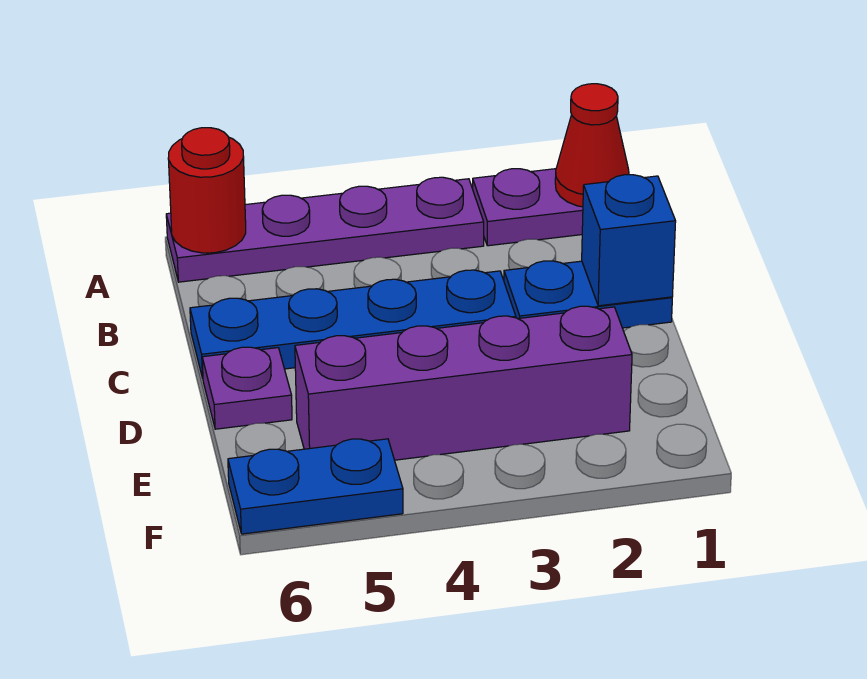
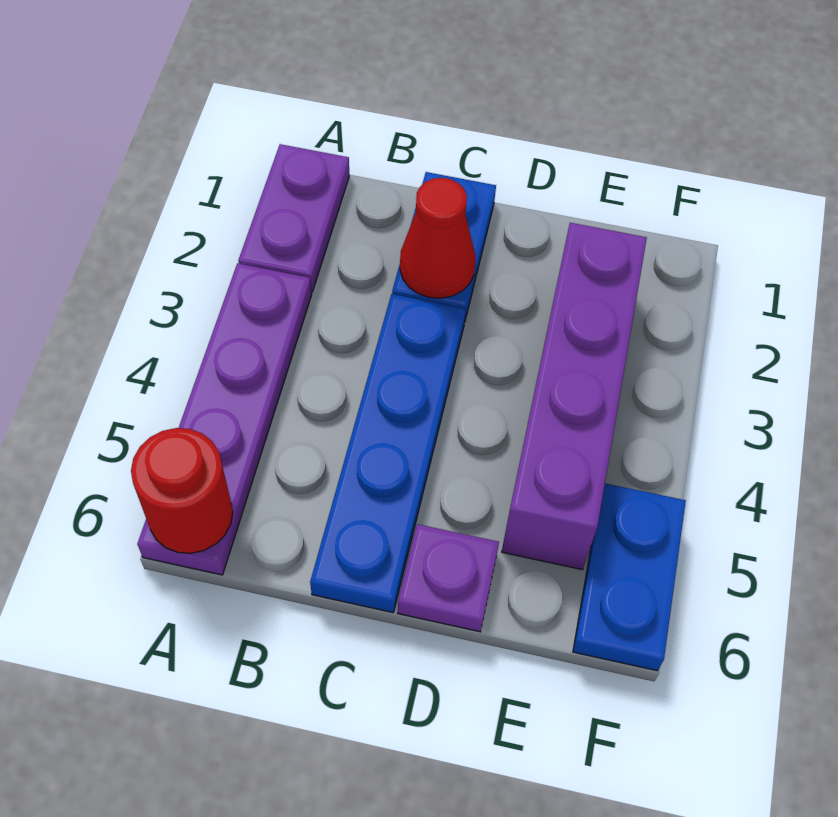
red 1x1 cone [555,84,629,207] -> red 1x1 cone moved to [400,178,476,298]
blue 1x1 brick [582,175,676,306] -> none

